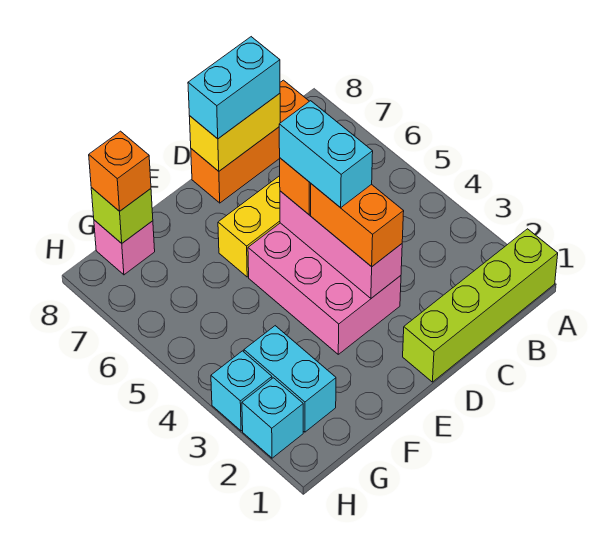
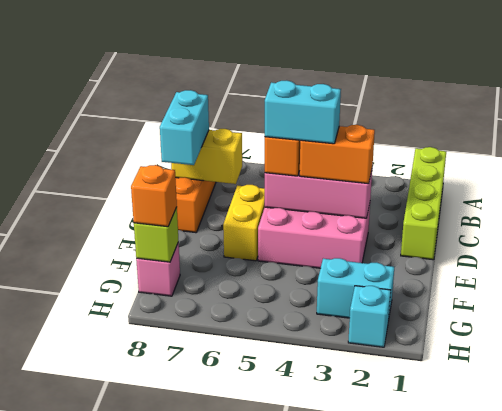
yellow 1x2 brick [189,93,280,171] -> yellow 1x2 brick turned to [171,129,242,184]
cyan 1x1 brick [211,351,272,431] -> none

